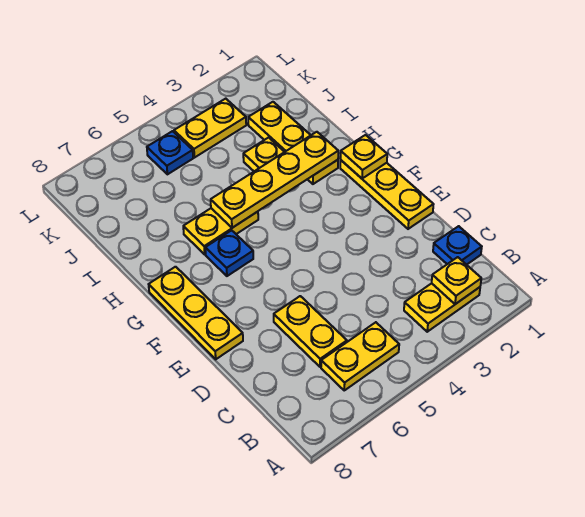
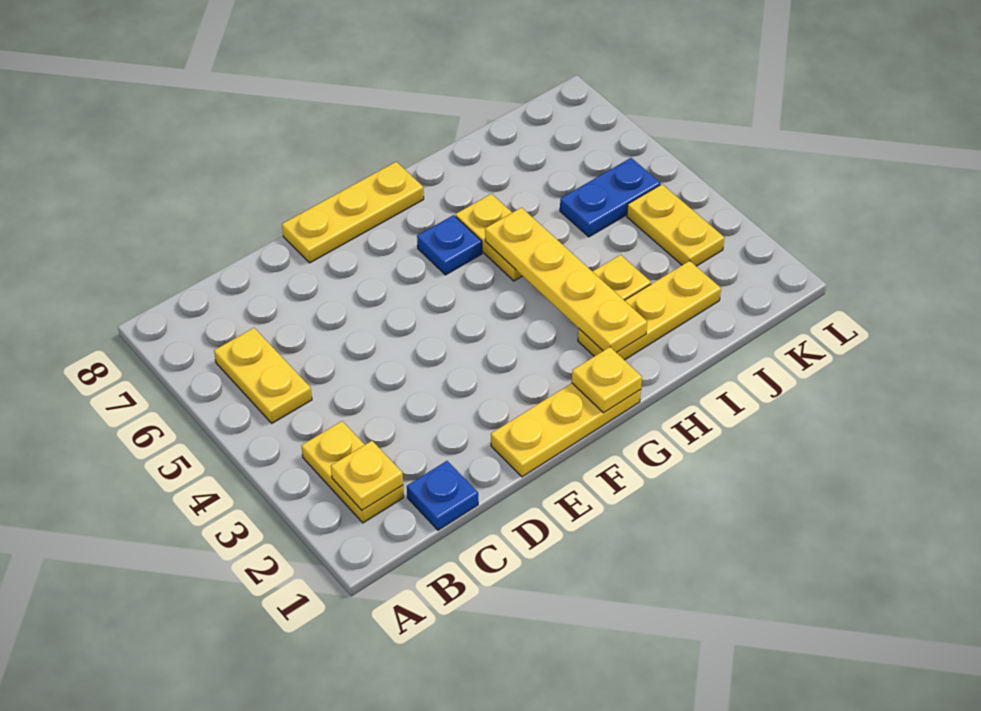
yellow 1x2 plate [274,296,347,367] -> none
blue 1x1 plate [147,131,193,174] -> blue 1x2 plate [560,158,661,237]

